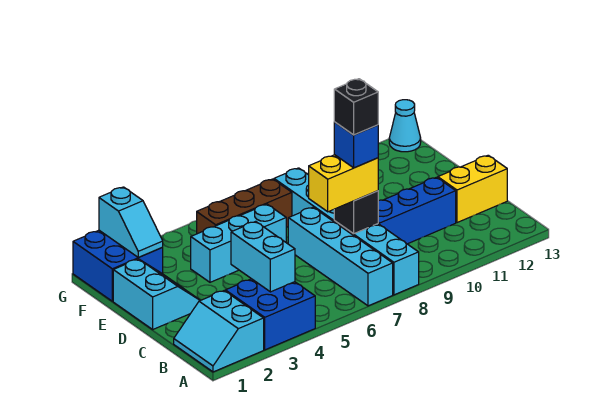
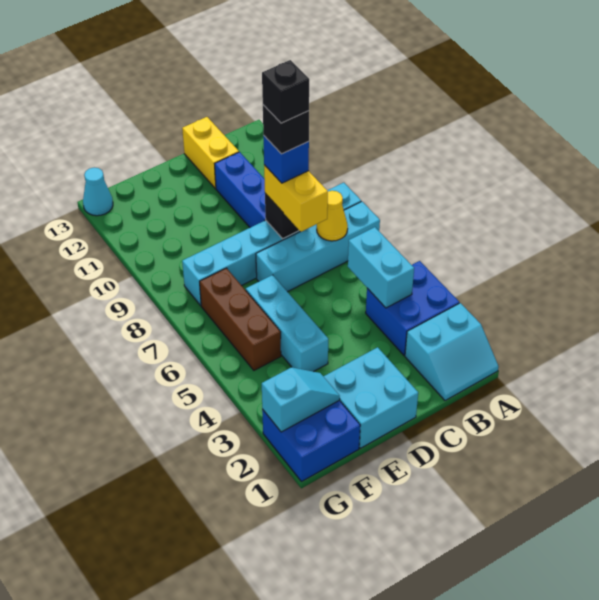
cyan 1x2 brick [231,221,295,292] -> cyan 1x2 brick turned to [348,227,414,308]
none -> yellow 1x1 cone [317,191,348,241]
none -> black 1x1 brick [262,60,309,123]
cyan 2x2 slope [113,259,200,329] -> cyan 2x2 brick [323,347,418,448]

